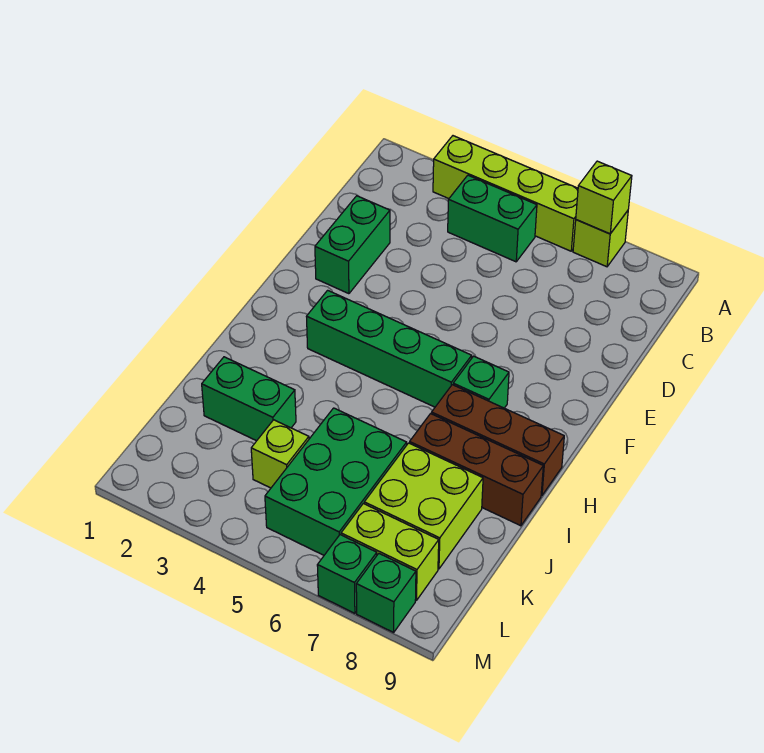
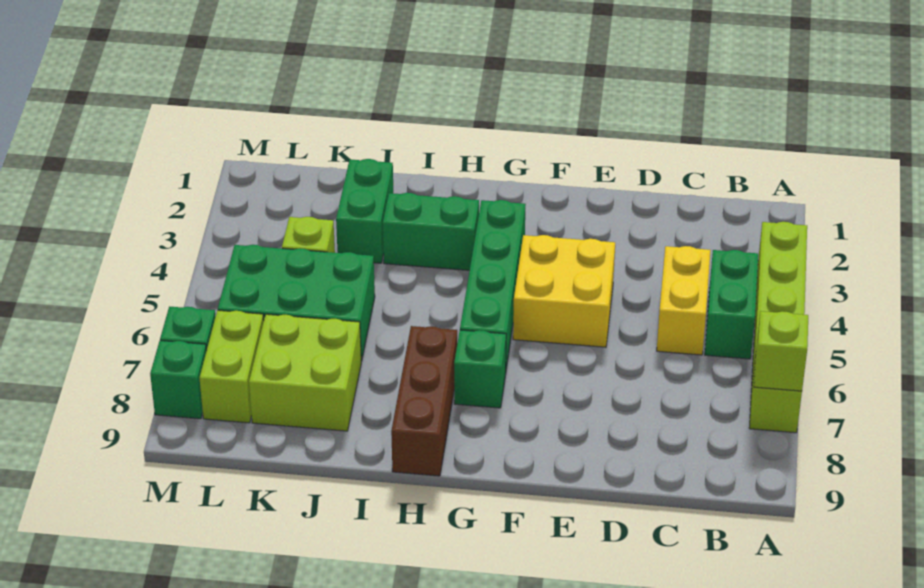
none -> yellow 1x2 brick [657,246,711,355]
green 1x2 brick [315,196,390,294] -> green 1x2 brick moved to [383,193,479,270]
none -> yellow 2x2 brick [513,235,615,347]
brown 1x3 brick [410,414,543,526] -> none

